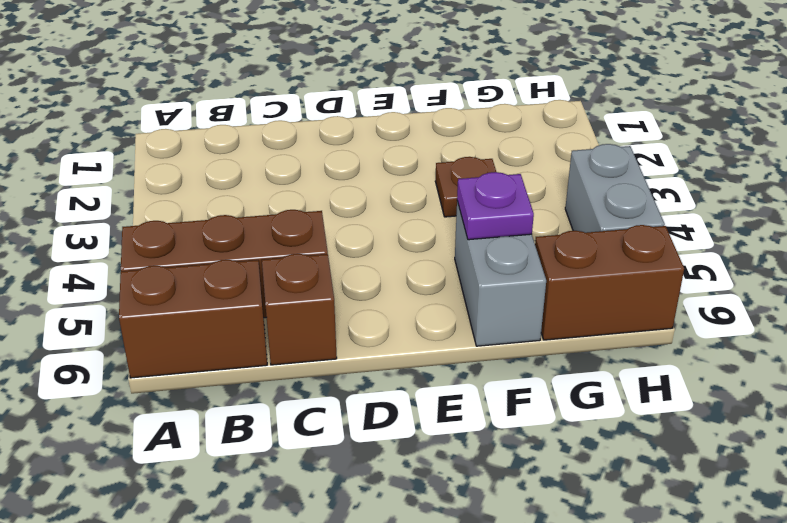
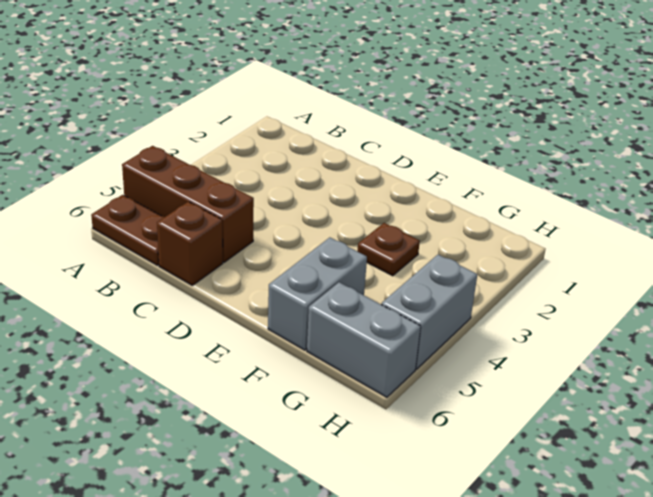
brown 1x2 brick [119,260,267,378] -> brown 1x2 plate [91,195,164,265]
purple 1x1 plate [457,172,534,240] -> none
brown 1x2 brick [535,225,684,340] -> grey 1x2 brick [307,282,421,397]

